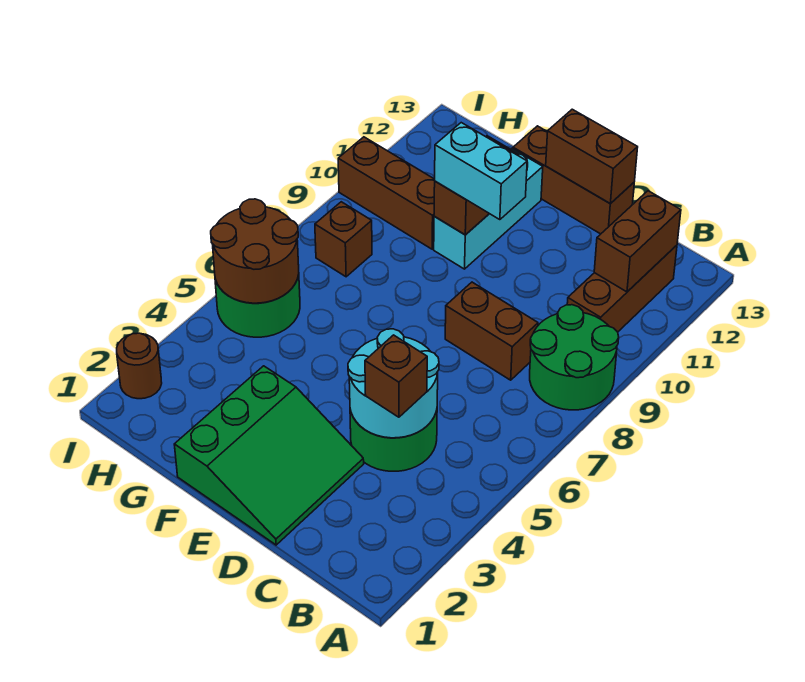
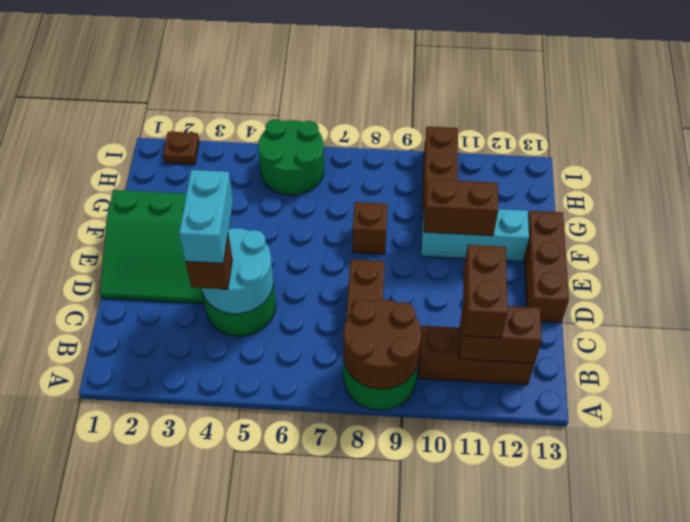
brown 1x2 brick [546,109,638,204] -> brown 1x2 brick moved to [463,245,508,338]
cyan 1x2 brick [435,123,527,220] -> cyan 1x2 brick moved to [179,170,233,263]
brown 2x2 round brick [211,199,299,303] -> brown 2x2 round brick moved to [344,300,421,389]
brown 1x1 brick [315,202,372,277] -> brown 1x1 brick moved to [352,202,388,254]
brown 1x1 round brick [117,333,162,399] -> brown 1x1 plate [163,132,199,165]

